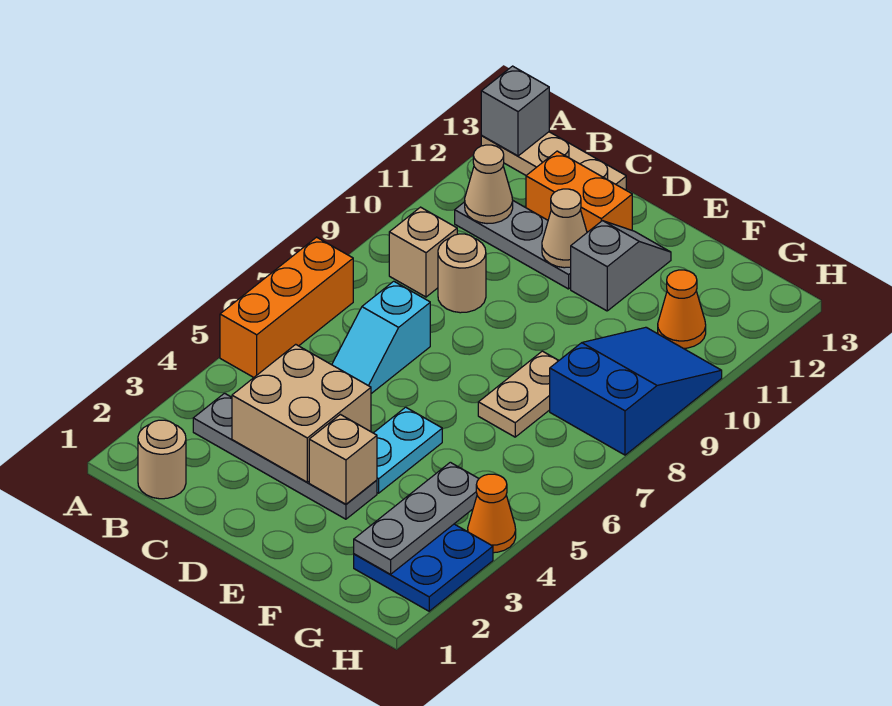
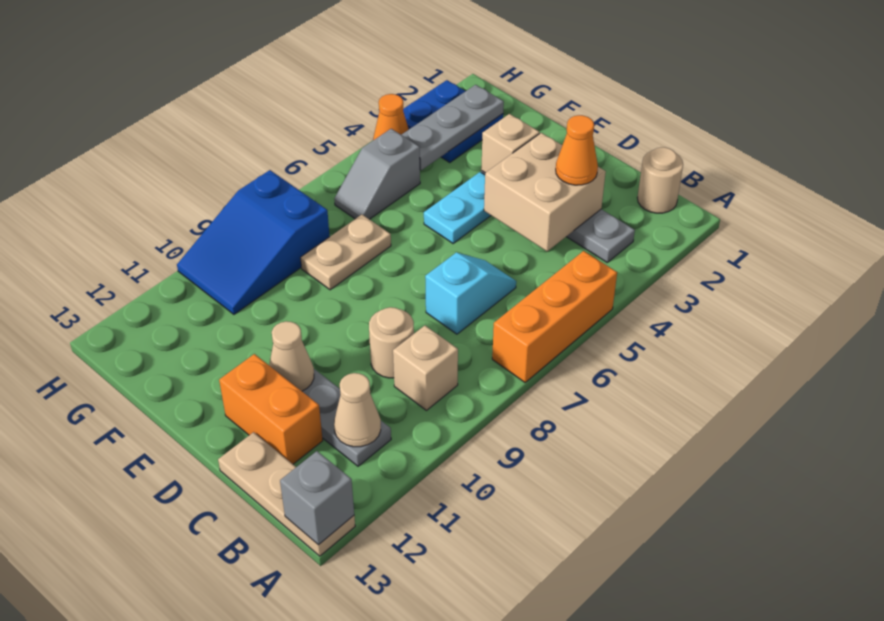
grey 1x2 slope [571,221,671,311] -> grey 1x2 slope moved to [334,129,420,219]
orange 1x1 cone [658,270,706,348] -> orange 1x1 cone moved to [556,115,598,185]

